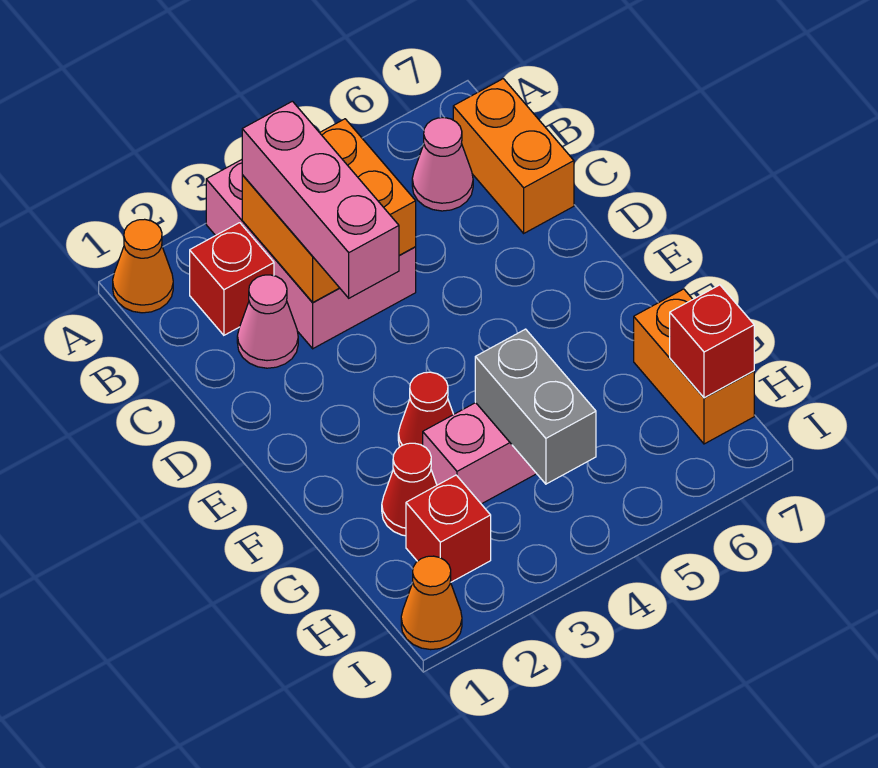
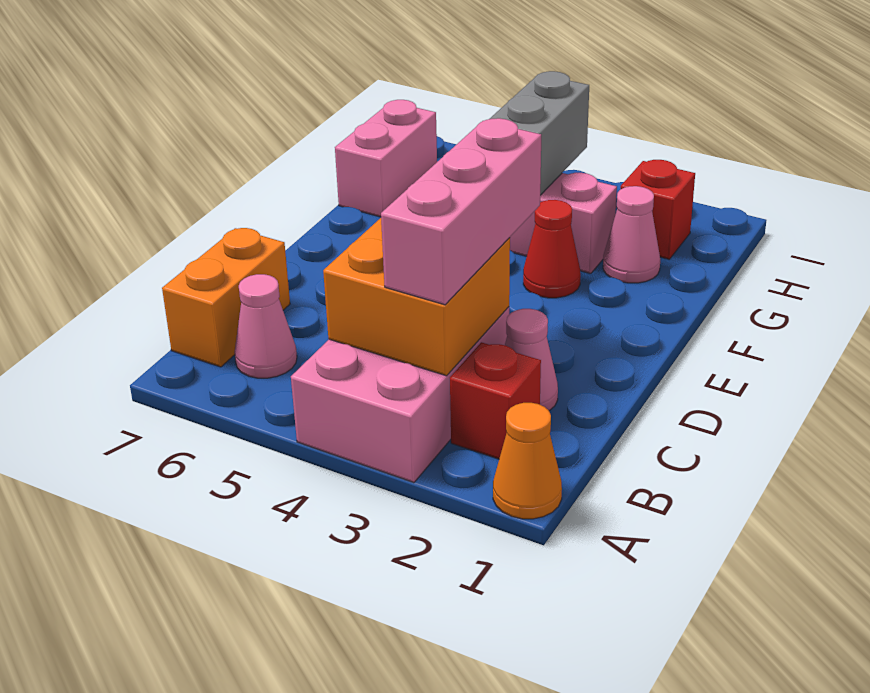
red 1x1 cone [382,443,437,536] -> pink 1x1 cone [603,186,660,283]
orange 1x2 brick [634,289,754,444] -> pink 1x2 brick [335,100,437,217]
red 1x1 brick [670,285,754,398] -> none
orange 1x1 cone [401,556,462,650] -> none

